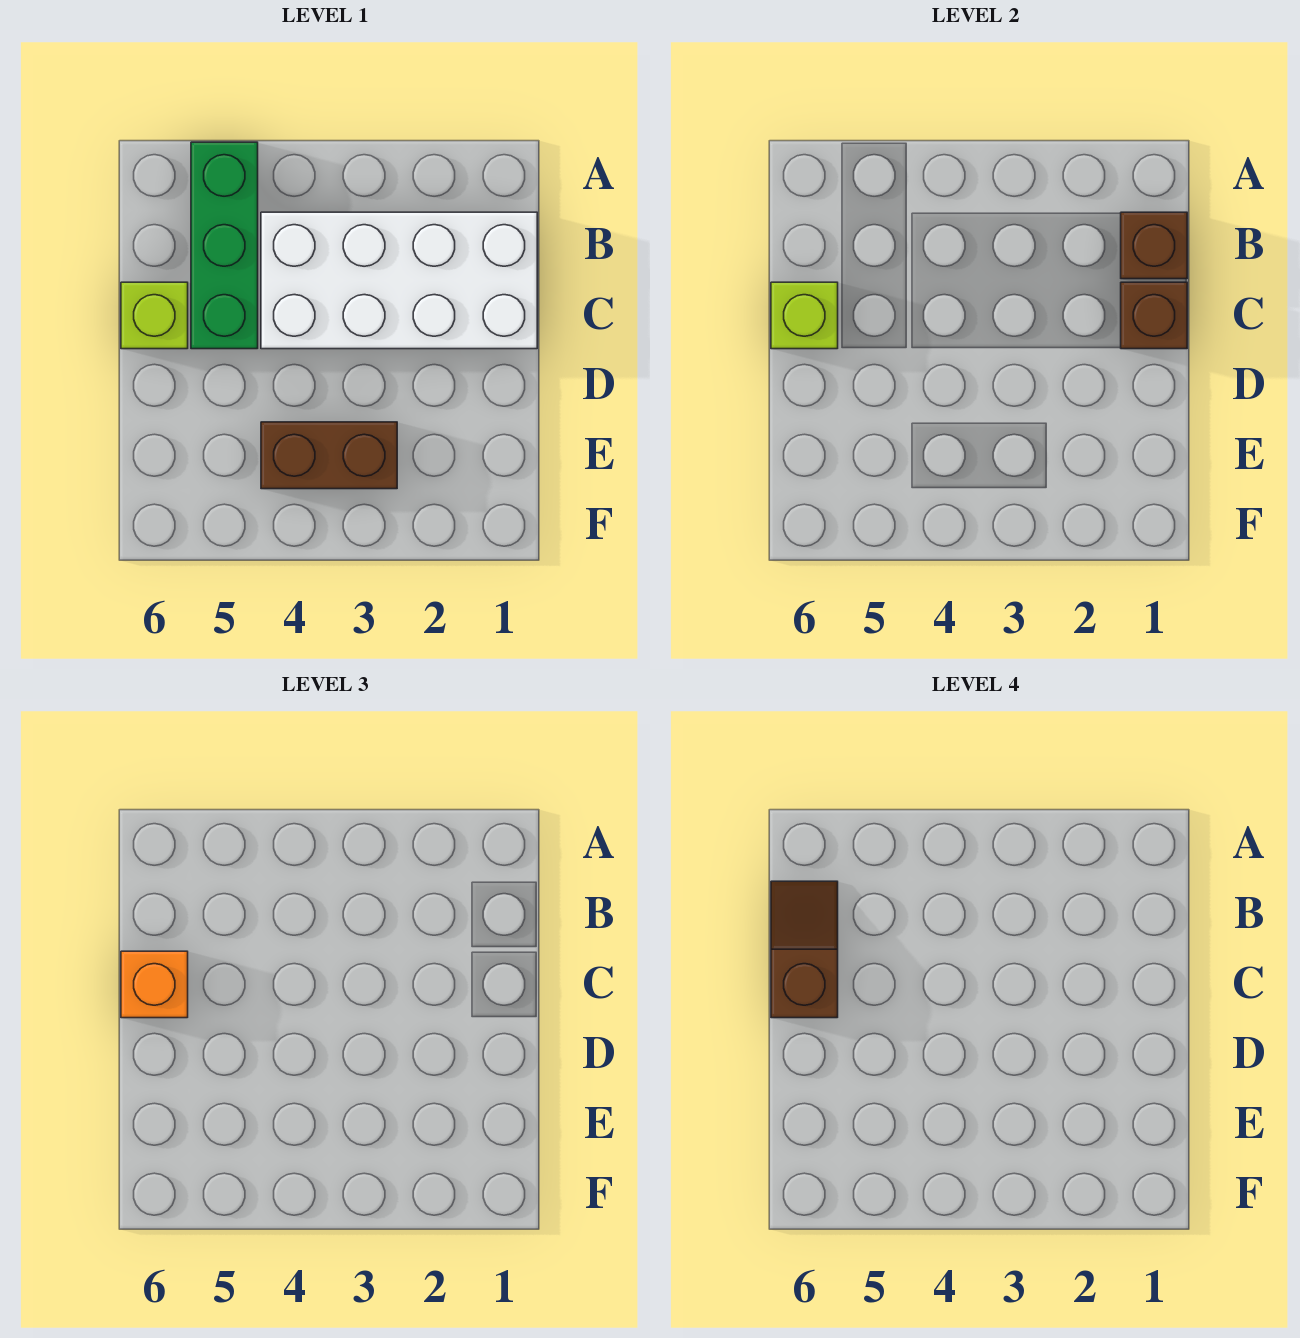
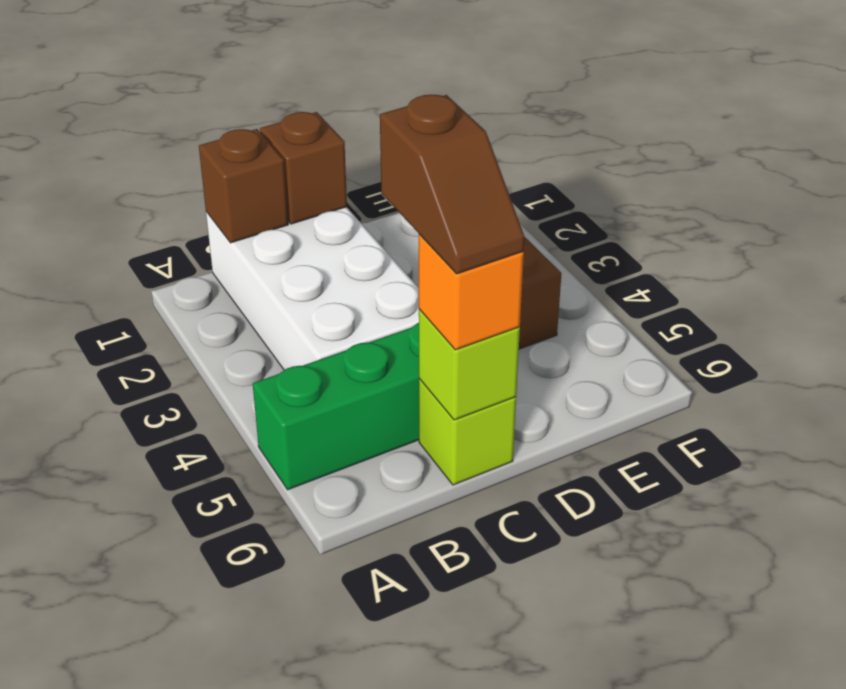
brown 1x2 slope [771,881,838,1018] -> brown 1x2 slope turned to [380,95,525,274]

